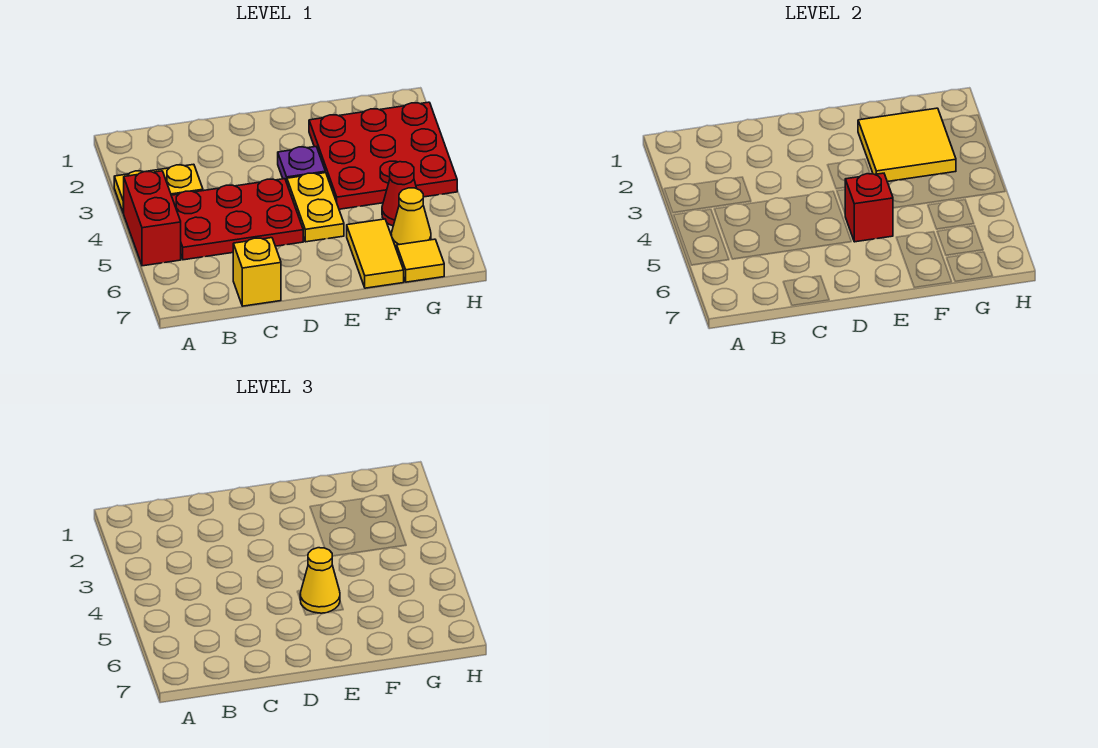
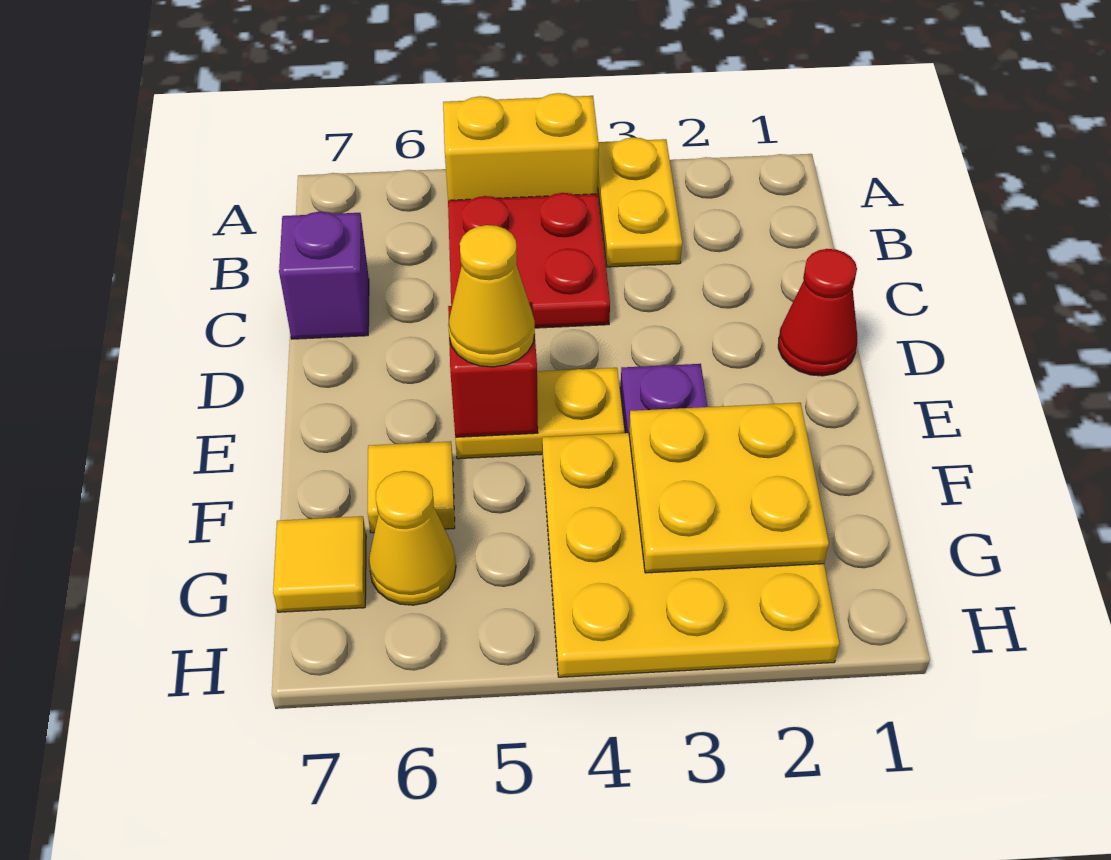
red 1x2 brick [124,171,181,266] -> yellow 1x2 brick [443,93,599,200]
red 2x3 plate [171,179,303,260] -> red 2x2 plate [448,193,610,328]
yellow 1x1 brick [233,238,281,306] -> purple 1x1 brick [279,212,369,339]
red 3x3 plate [309,102,457,209] -> yellow 3x3 plate [542,433,839,677]
yellow 2x2 tile [858,108,956,182] -> yellow 2x2 plate [629,403,829,573]
yellow 1x2 tile [347,219,404,288] -> yellow 1x1 tile [367,441,455,533]
red 1x1 cone [382,162,417,226] -> red 1x1 cone moved to [778,249,857,376]

